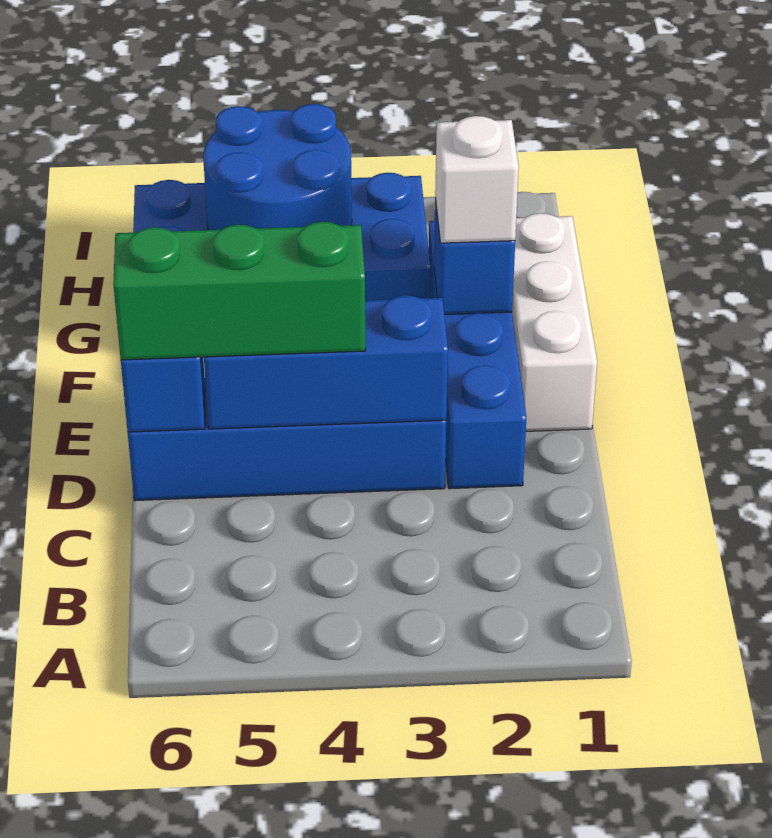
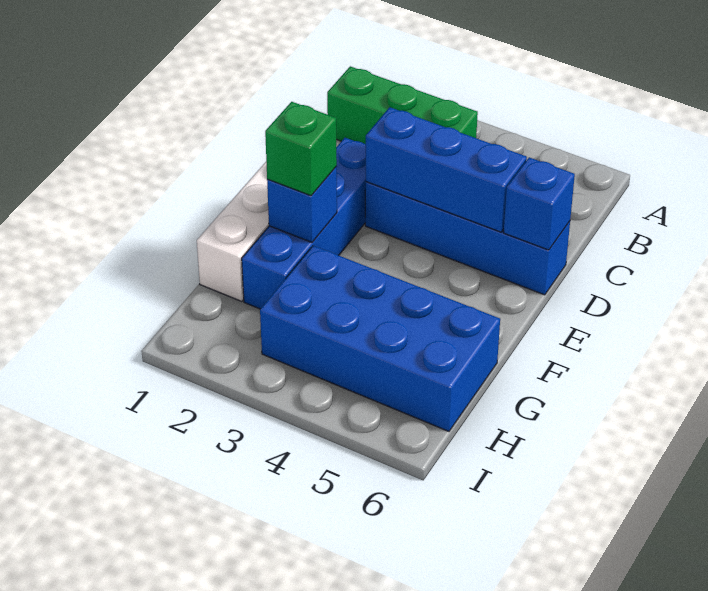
green 1x3 brick [113,222,365,360] -> green 1x3 brick moved to [327,66,478,144]
white 1x1 brick [435,116,519,243] -> green 1x1 brick [265,102,337,196]
blue 2x2 round brick [203,104,352,230] -> none

